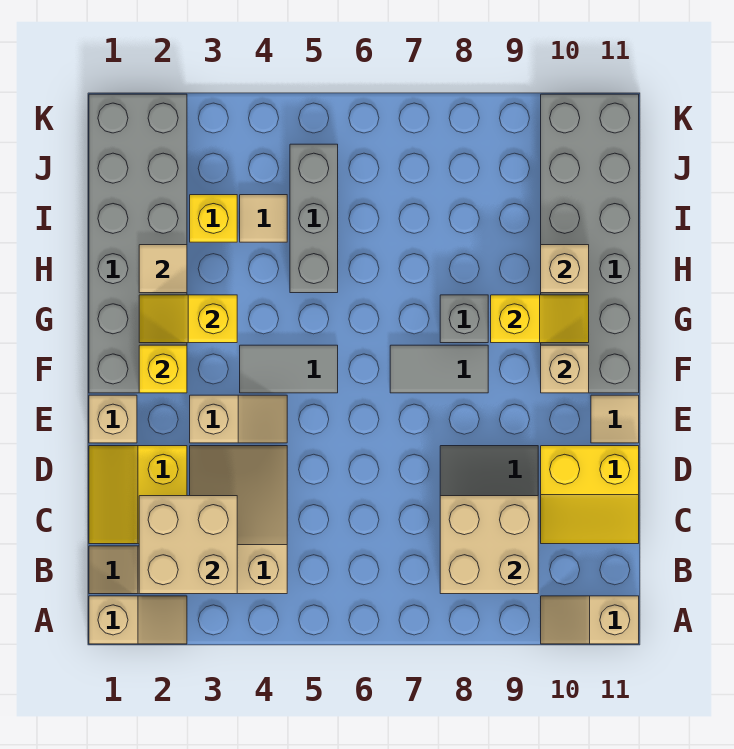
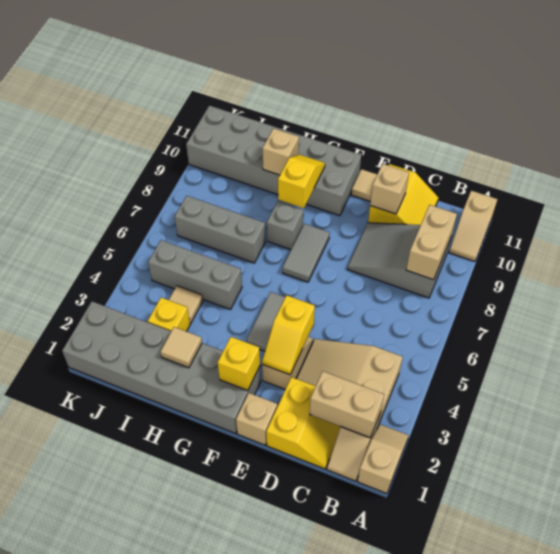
tan 2x2 brick [139,496,237,594] -> tan 1x2 brick [310,371,384,438]
tan 2x2 brick [440,496,538,594] -> tan 1x2 brick [406,205,457,280]
yellow 2x2 slope [89,446,187,544] -> yellow 2x2 slope turned to [266,377,340,469]
tan 1x1 brick [541,345,589,393] -> tan 1x1 brick moved to [370,164,409,214]
yellow 1x2 slope [139,295,237,343] -> yellow 1x2 slope moved to [262,295,315,375]
none -> grey 1x3 brick [175,196,265,263]

